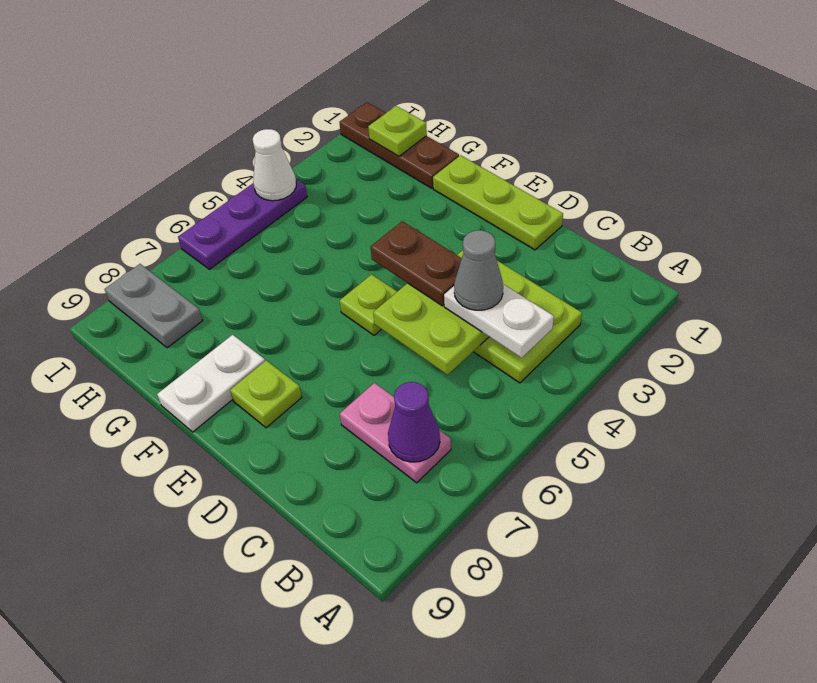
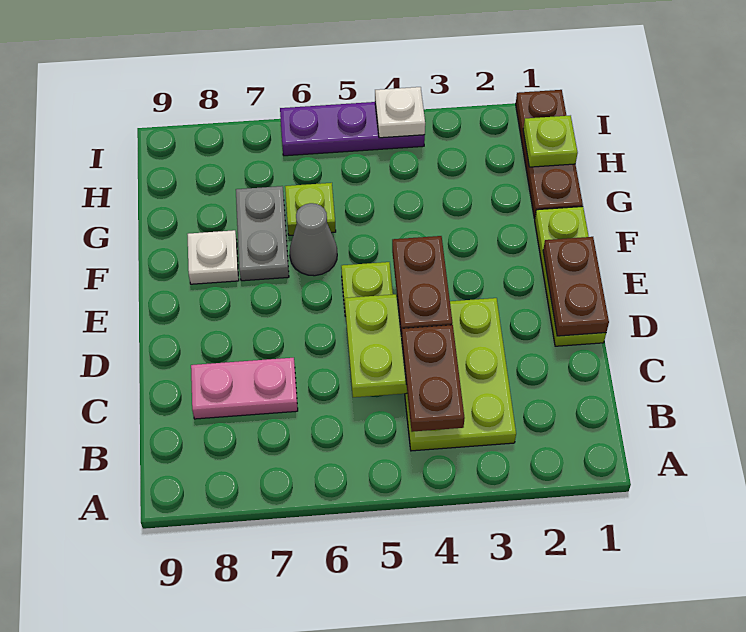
white 1x2 plate [444,284,554,358] -> brown 1x2 plate [401,325,465,432]
pink 1x2 plate [340,383,451,483] -> pink 1x2 plate turned to [191,358,298,419]
purple 1x1 cone [388,382,440,462] -> none
grey 1x1 cone [454,230,503,310] -> grey 1x1 cone moved to [290,203,337,276]
none -> brown 1x2 plate [543,237,609,336]
lime 1x1 plate [230,360,302,428] -> lime 1x1 plate moved to [285,183,336,235]
white 1x2 plate [157,335,265,432] -> white 1x1 plate [188,230,239,284]
grey 1x2 plate [105,264,203,348] -> grey 1x2 plate moved to [236,186,289,281]
white 1x1 cone [253,129,296,201] -> white 1x1 plate [375,87,425,138]

